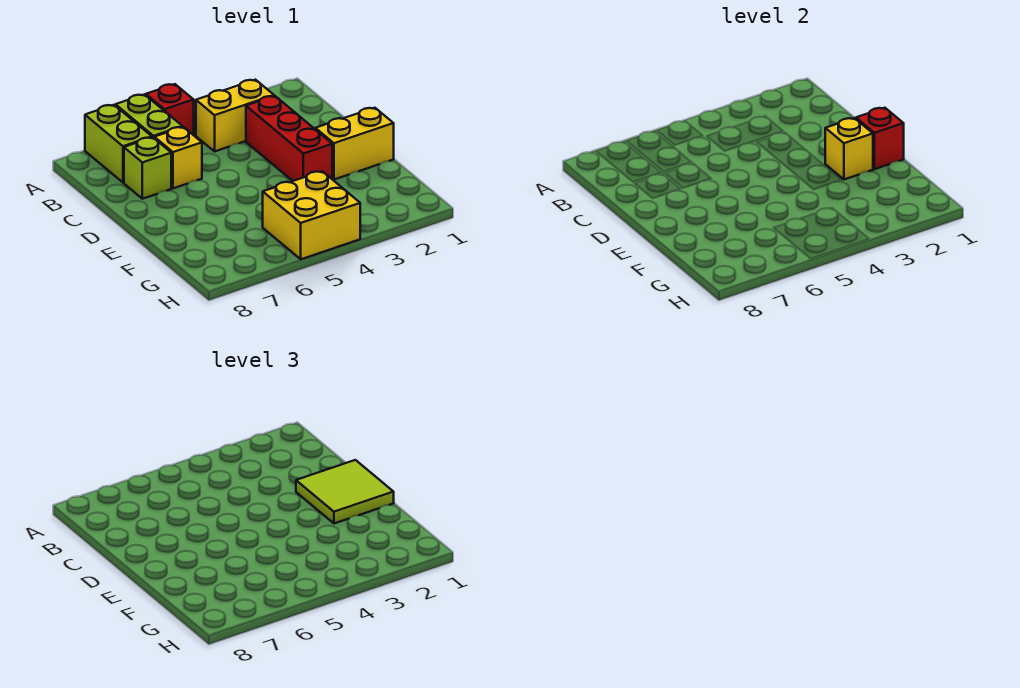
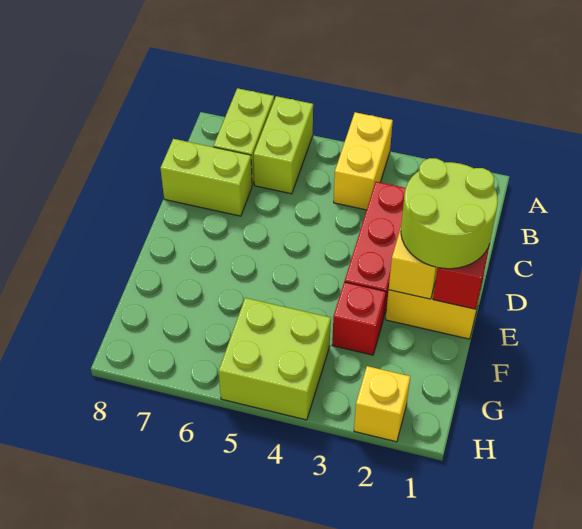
red 1x1 brick [146,84,194,135] -> red 1x1 brick moved to [332,282,386,355]
yellow 1x2 brick [196,80,274,151] -> yellow 1x2 brick turned to [334,112,393,210]
yellow 1x1 brick [154,127,202,188] -> yellow 1x1 brick moved to [354,366,410,442]
lime 1x1 brick [124,137,171,199] -> lime 1x2 brick [160,139,252,216]
lime 2x2 tile [296,460,394,523] -> lime 2x2 round brick [401,158,498,269]
yellow 2x2 brick [263,171,360,259] -> lime 2x2 brick [219,298,331,420]

